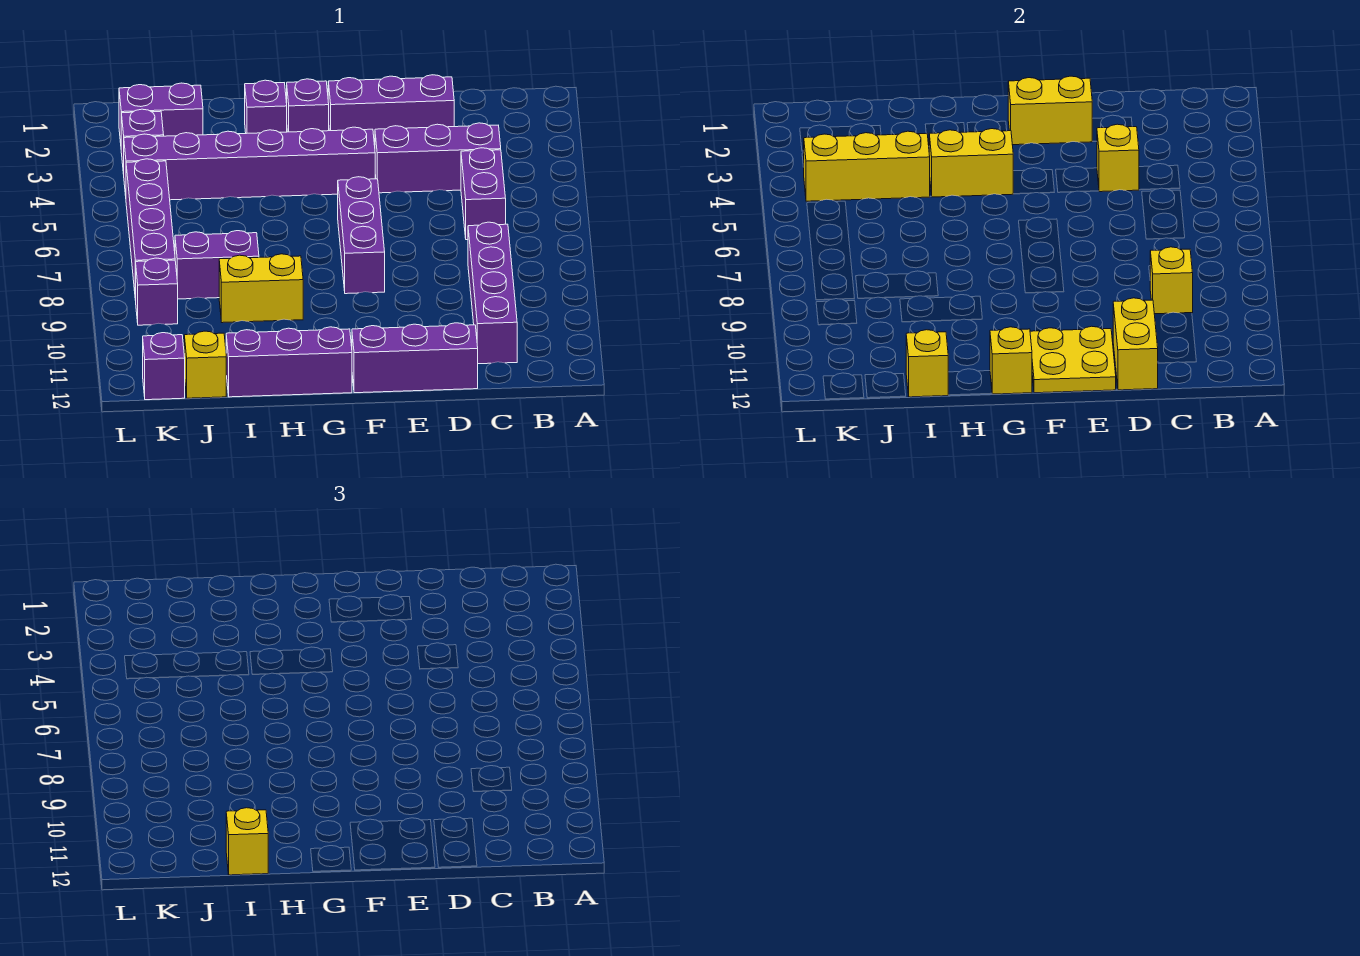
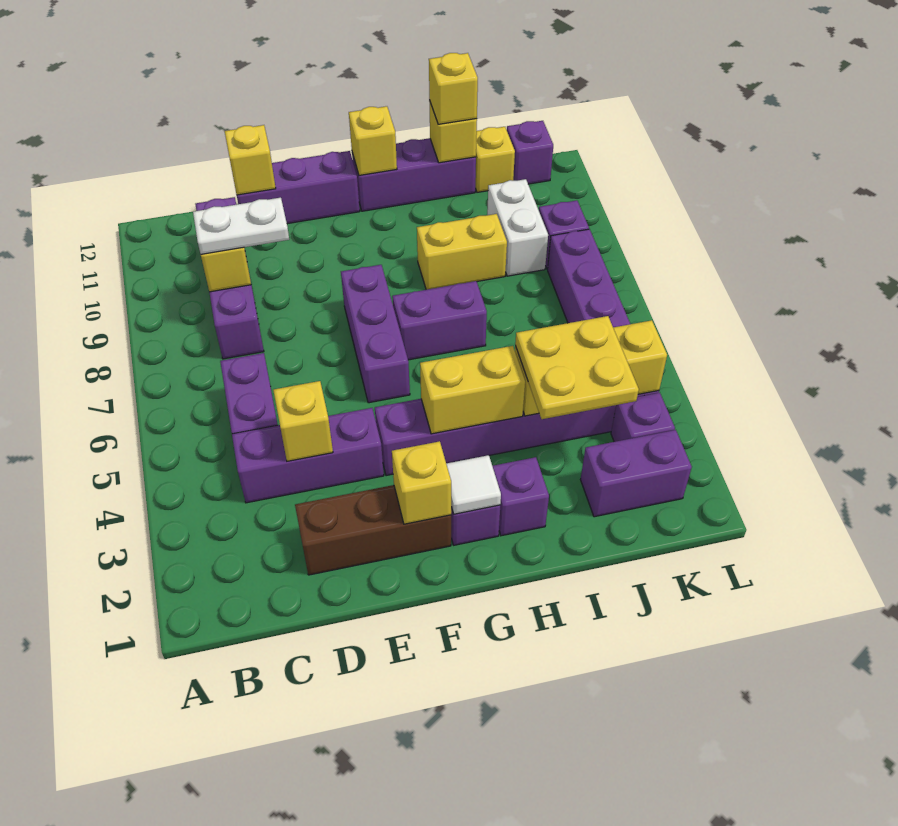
none -> white 1x2 plate [193,198,289,254]
purple 1x3 brick [328,75,454,143] -> brown 1x3 brick [295,485,451,575]
yellow 1x2 brick [1113,298,1158,390] -> yellow 1x1 brick [225,125,276,195]
yellow 1x2 brick [1008,76,1093,145] -> yellow 1x1 brick [392,441,451,524]
yellow 2x2 plate [1030,326,1116,393] -> yellow 2x2 plate moved to [515,316,639,419]
none -> white 1x1 tile [446,455,501,514]
purple 1x2 brick [175,231,259,299] -> purple 1x2 brick moved to [392,281,487,360]
none -> white 1x2 brick [487,179,548,276]

